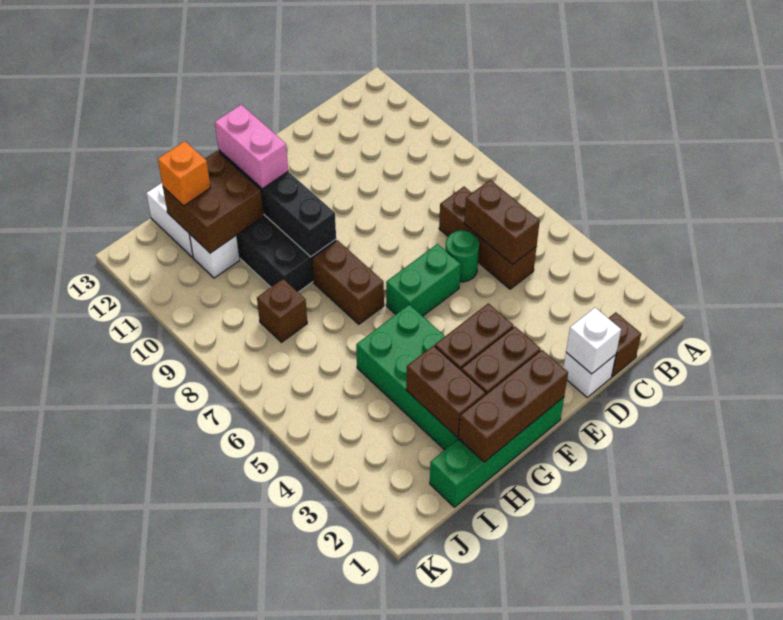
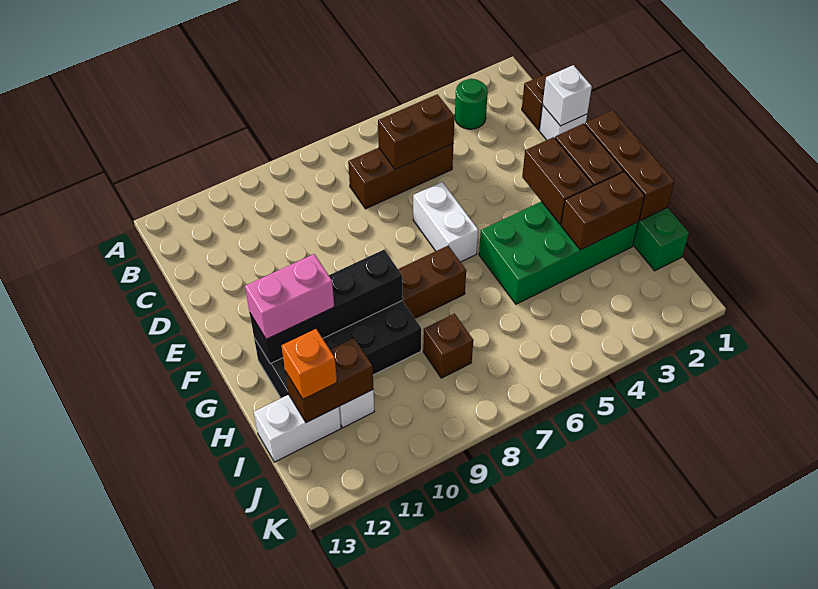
green 1x1 round brick [445,231,479,282] -> green 1x1 round brick moved to [455,79,488,129]
green 1x2 brick [386,244,461,316] -> white 1x2 brick [413,182,478,262]
brown 2x2 brick [163,151,264,253] -> brown 1x2 brick [285,338,373,423]

